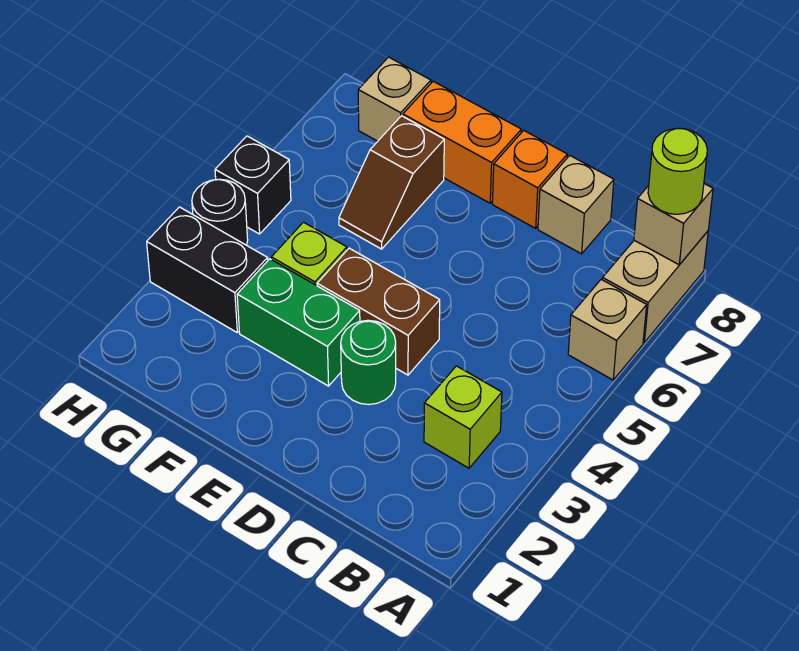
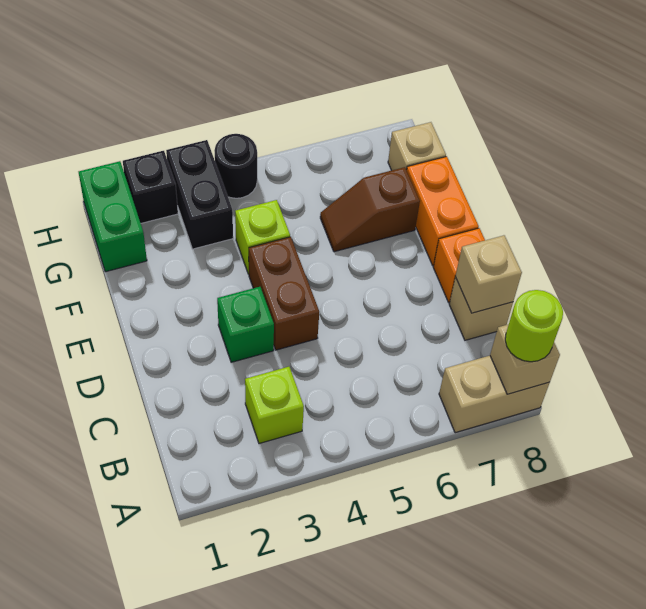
tan 1x1 brick [568,279,647,380] -> tan 1x1 brick moved to [456,235,522,313]
green 1x1 round brick [341,320,396,405] -> green 1x1 brick [217,287,274,362]
green 1x2 brick [237,259,360,386] -> green 1x2 brick moved to [79,161,147,272]
black 1x1 brick [215,136,291,234] -> black 1x1 brick moved to [123,151,178,223]

